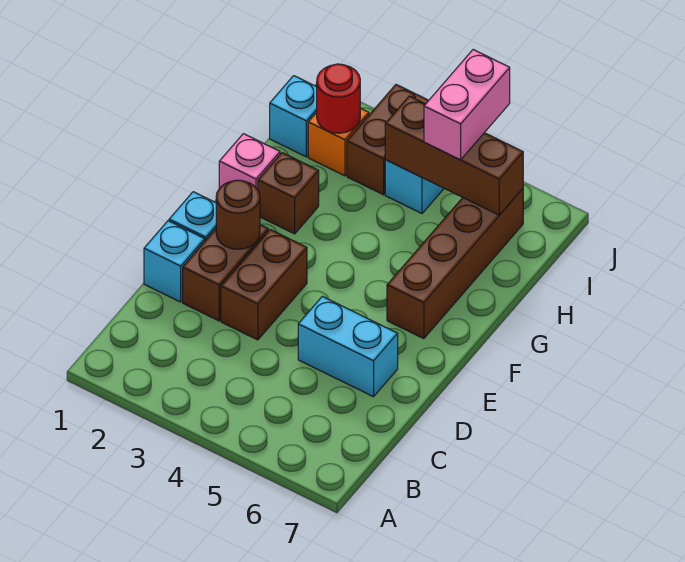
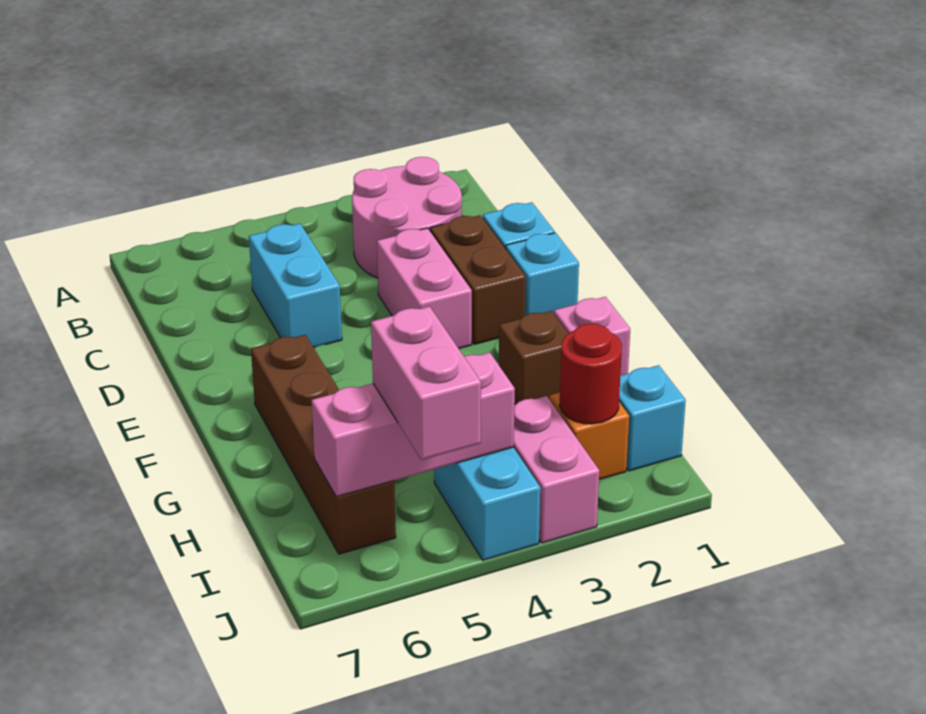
none -> pink 2x2 round brick [352,157,462,278]
brown 1x2 brick [221,230,307,340] -> pink 1x2 brick [377,228,472,349]
cyan 1x2 brick [298,296,398,397] -> cyan 1x2 brick turned to [249,224,342,348]
brown 1x1 round brick [216,180,260,249] -> none
brown 1x2 brick [347,85,429,195] -> pink 1x2 brick [514,396,599,543]
brown 1x3 brick [385,96,523,215] -> pink 1x3 brick [312,352,515,497]

